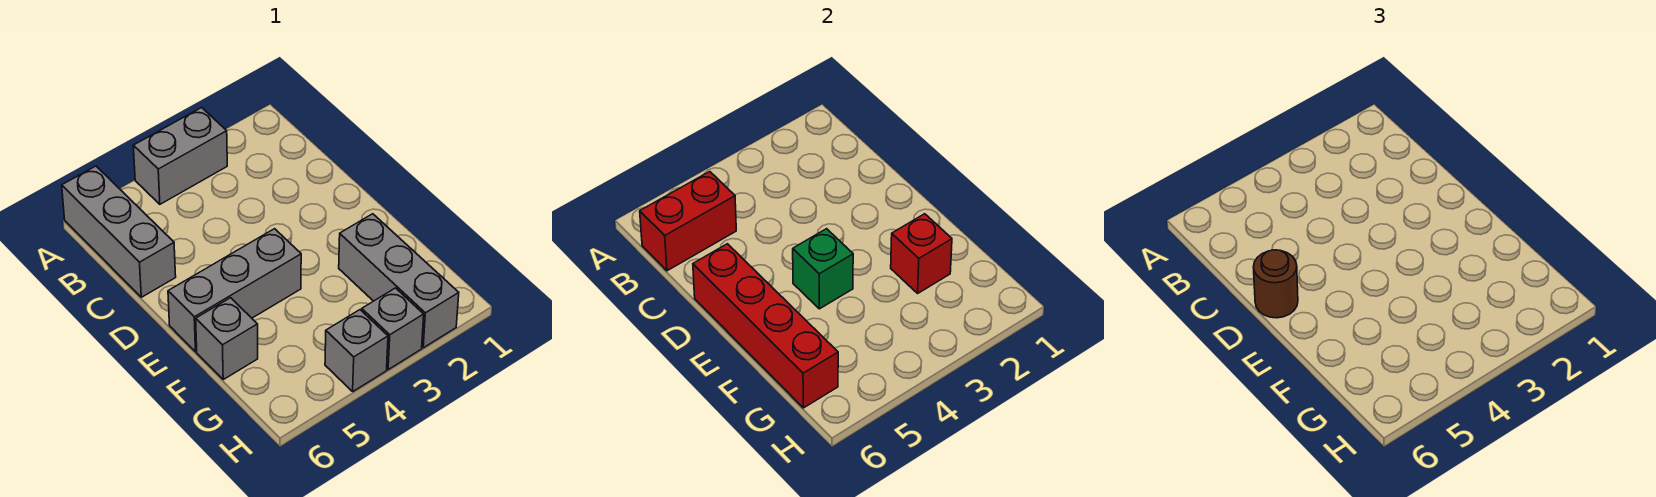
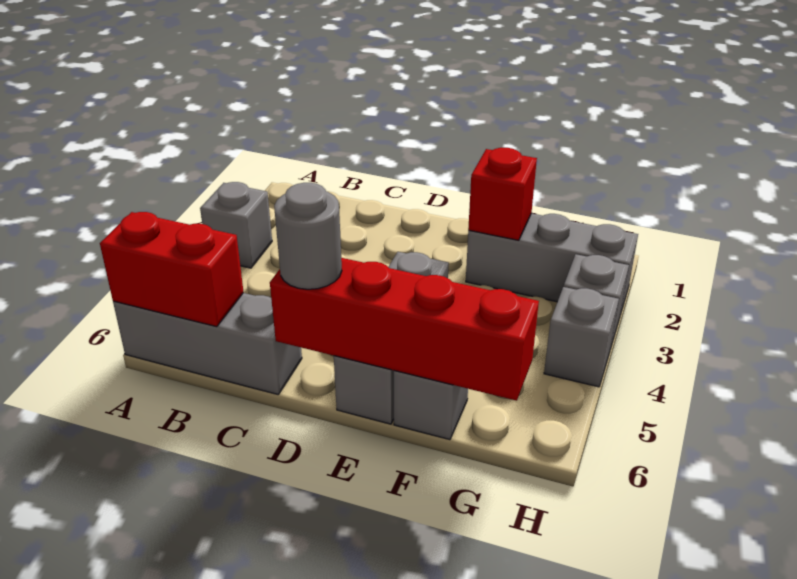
grey 1x2 brick [133,108,227,204] -> grey 1x1 brick [200,182,272,268]
red 1x2 brick [640,172,736,271] -> red 1x2 brick turned to [100,212,244,327]
brown 1x1 round brick [1253,250,1298,318] -> grey 1x1 round brick [274,183,342,289]
green 1x1 brick [793,229,853,309] -> none

